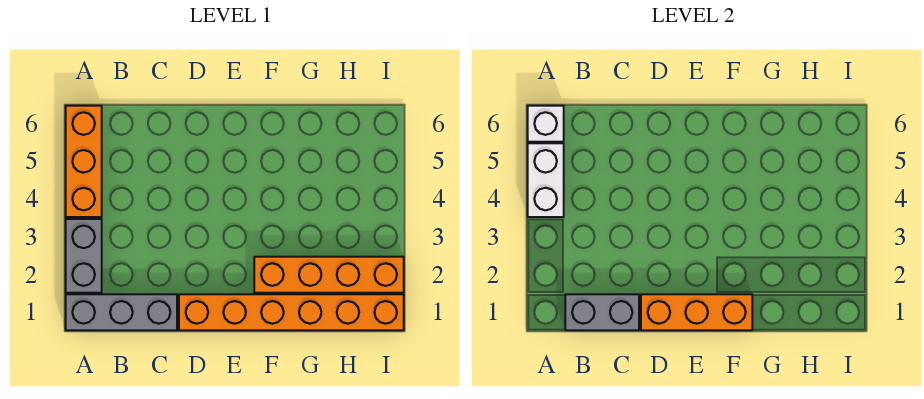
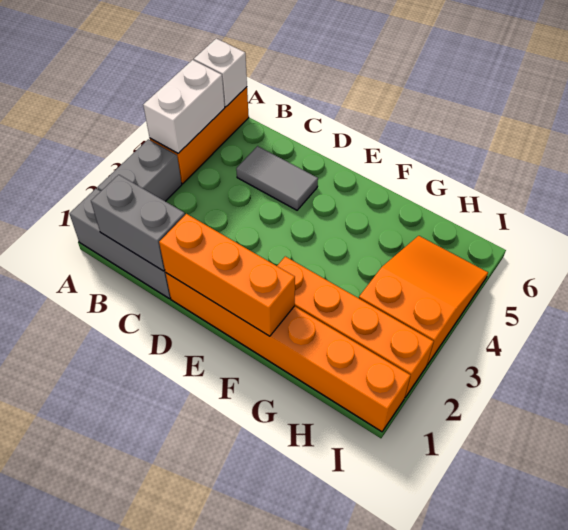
none -> grey 1x2 tile [236,146,318,210]
none -> orange 2x3 slope [359,236,488,365]

